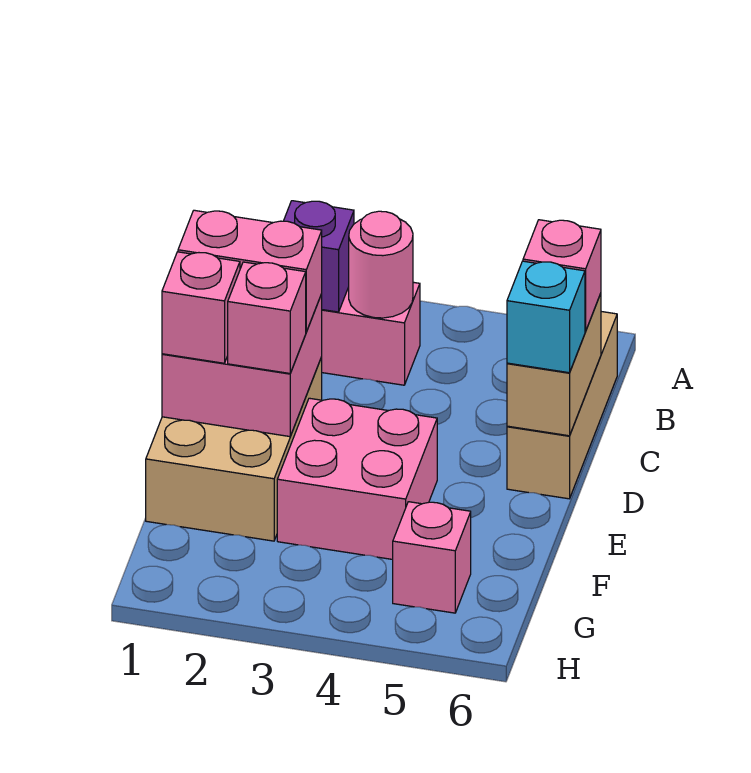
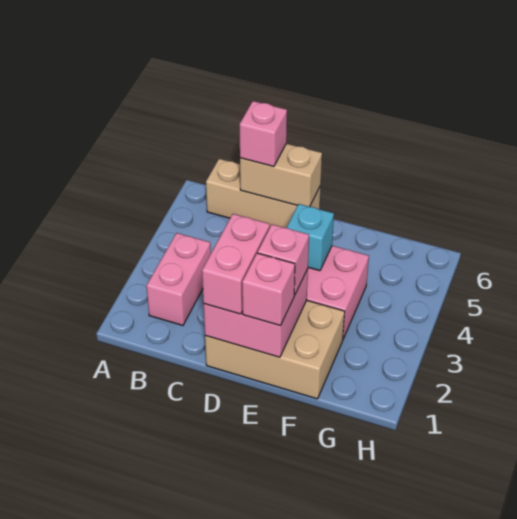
purple 1x1 brick [284,201,354,312] -> none
pink 1x1 round brick [349,211,413,318] -> none
cyan 1x1 brick [507,261,585,373] -> cyan 1x1 brick moved to [287,204,334,271]
pink 1x1 brick [393,502,471,613] -> none

